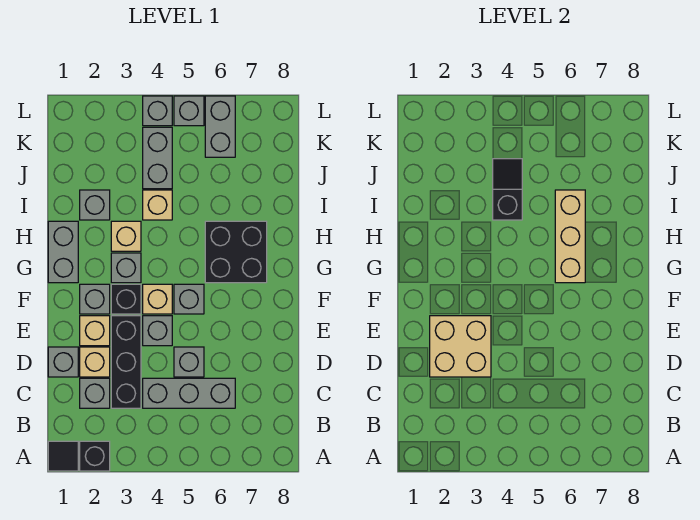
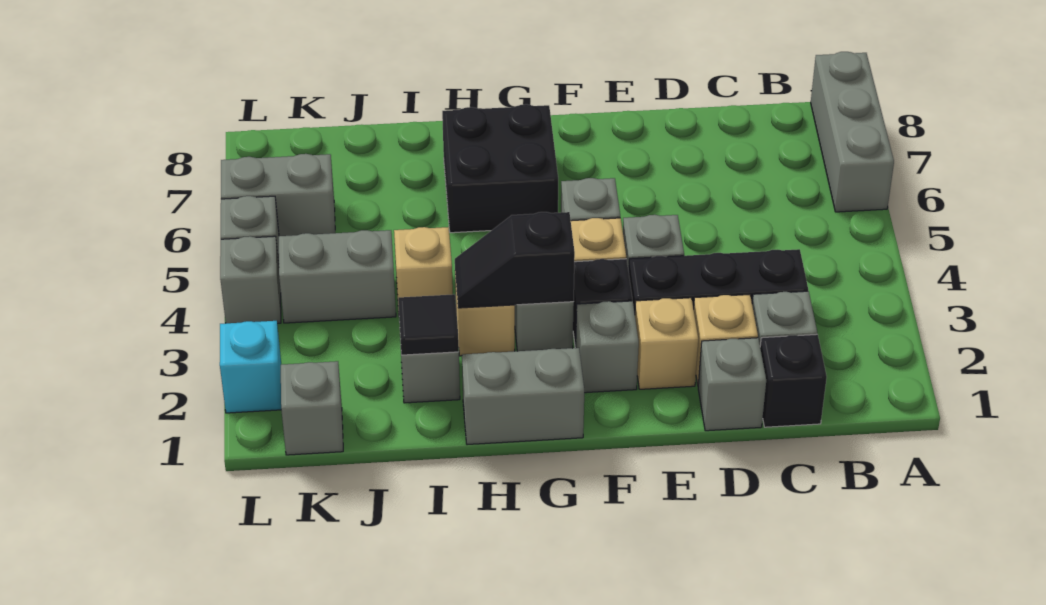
black 1x1 tile [48,441,78,471] -> black 1x1 tile moved to [398,294,459,355]
black 1x1 brick [80,441,110,471] -> black 1x1 brick moved to [760,334,827,427]
grey 1x3 brick [143,378,235,408] -> grey 1x3 brick moved to [811,52,894,212]
tan 2x2 brick [430,316,491,377] -> none
grey 1x1 brick [174,347,204,377] -> grey 1x1 brick moved to [281,361,343,455]
tan 1x3 brick [555,190,585,283] -> none
black 1x2 slope [493,159,522,220] -> black 1x2 slope moved to [455,212,575,308]
none -> cyan 1x1 brick [220,321,281,413]

